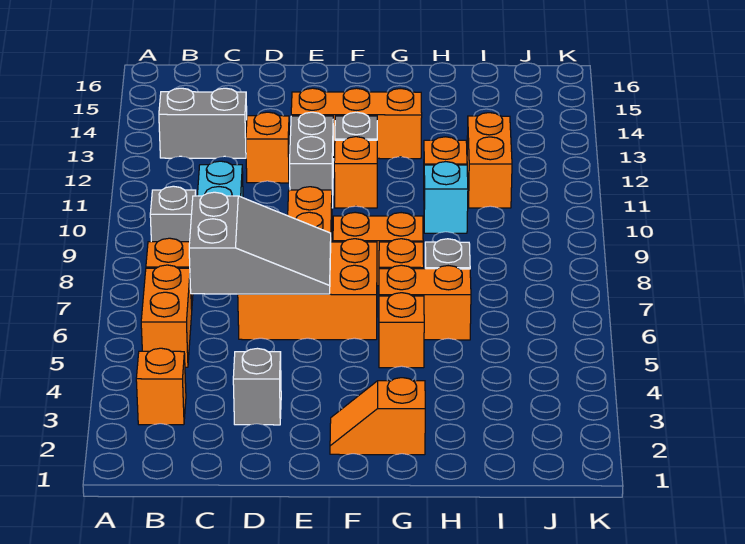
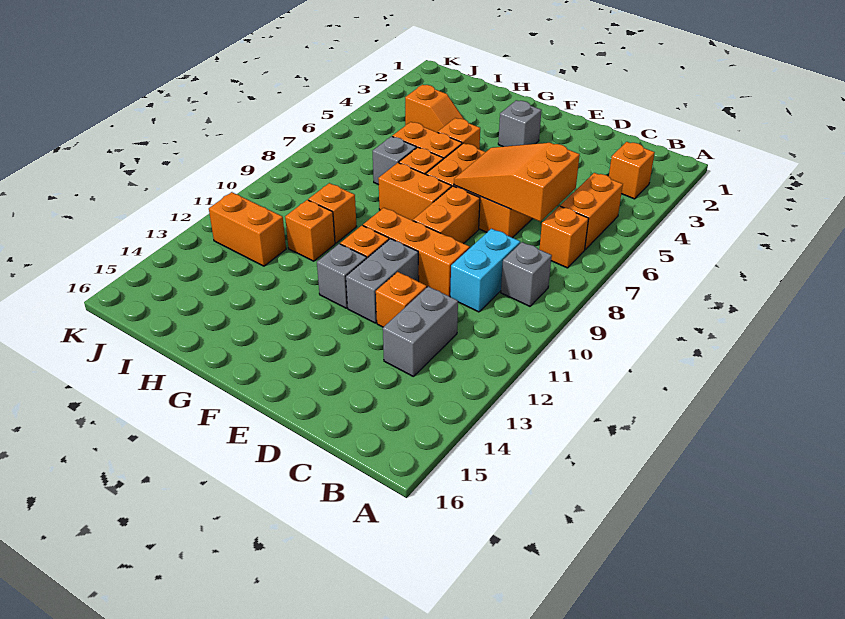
grey 1x2 brick [159,88,247,158] -> grey 1x2 brick turned to [383,286,458,377]
grey 2x3 slope [189,192,331,294] -> orange 2x3 slope [454,143,580,221]
grey 1x1 brick [233,348,281,425] -> grey 1x1 brick moved to [498,100,542,147]
orange 1x3 brick [291,88,422,159] -> orange 1x3 brick moved to [363,208,470,297]
orange 1x2 slope [330,378,425,455] -> orange 1x2 slope moved to [405,85,464,132]
cyan 1x1 brick [424,162,468,233] -> orange 1x1 brick [308,183,357,243]
orange 1x2 brick [467,113,512,208] -> orange 1x2 brick turned to [209,192,286,266]

